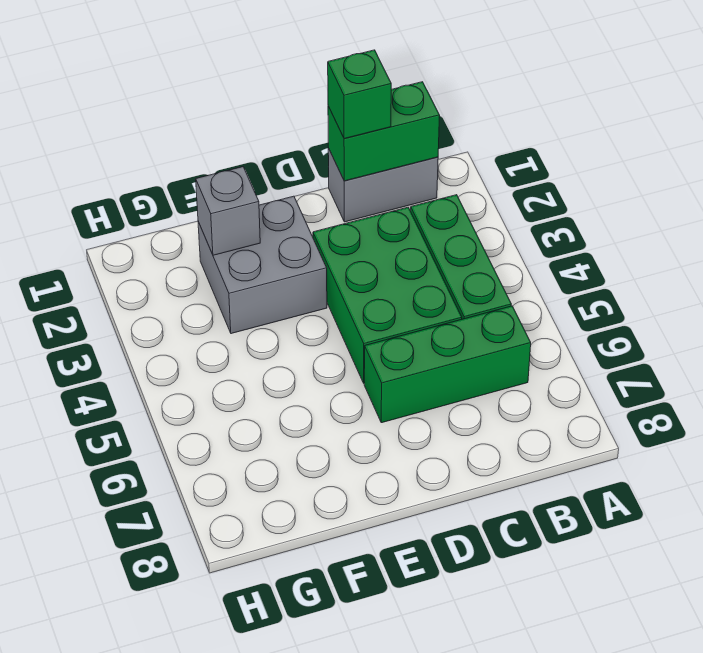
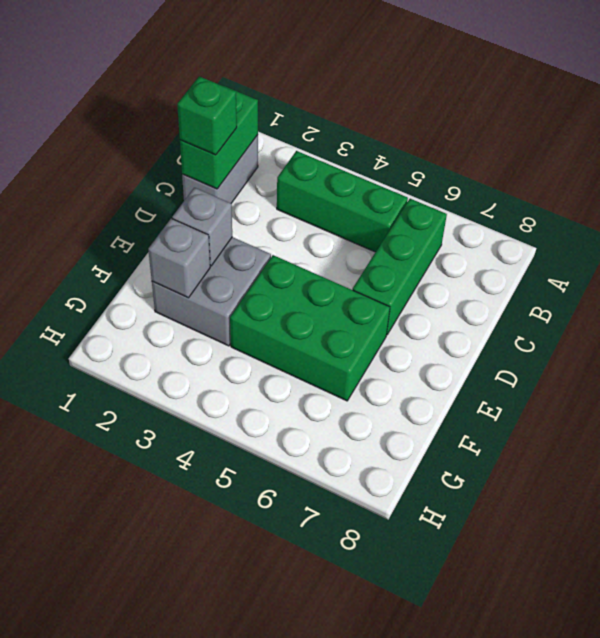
green 2x3 brick [313,207,462,383] -> green 2x3 brick moved to [230,255,390,401]
none -> grey 1x1 brick [172,188,232,266]

